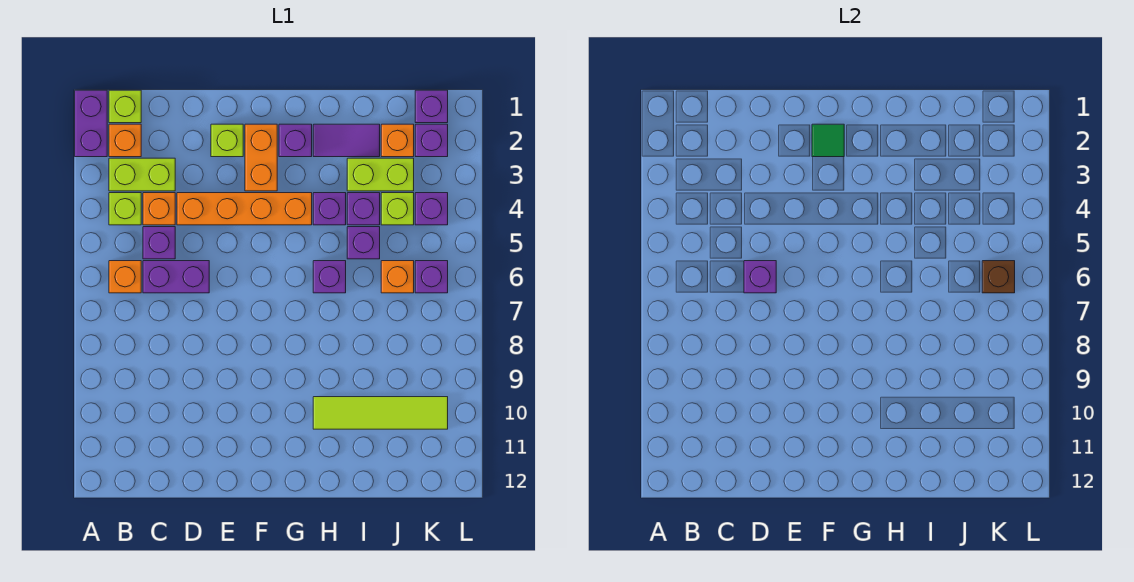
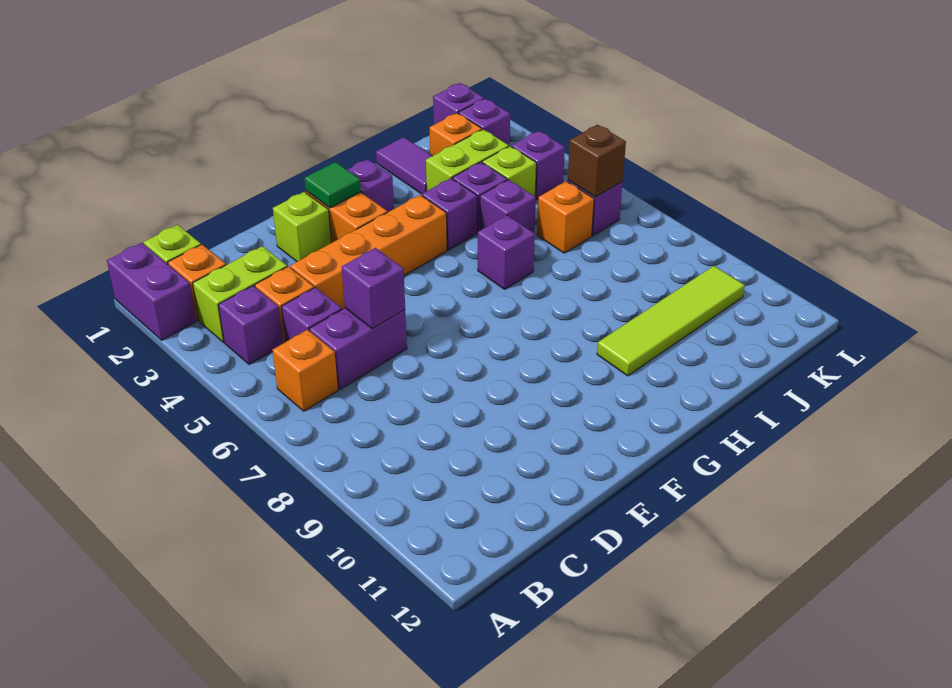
lime 1x1 brick [109,193,141,225] -> purple 1x1 brick [218,286,283,365]
purple 1x2 tile [313,124,380,157] -> purple 1x2 tile turned to [376,137,432,194]

